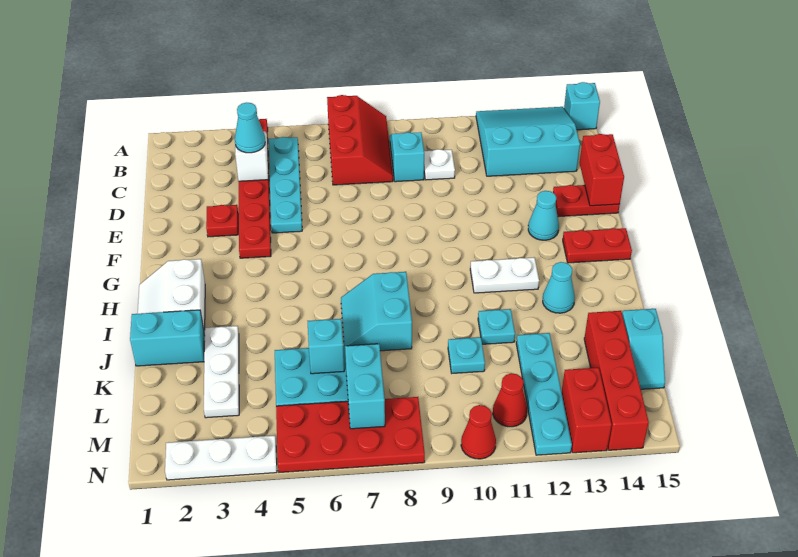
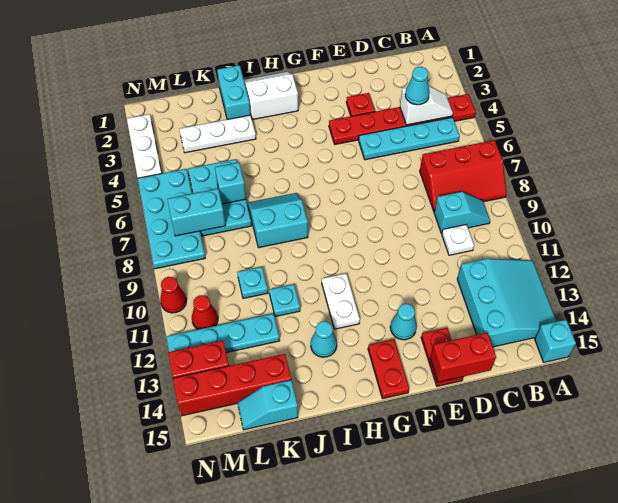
red 2x4 plate [276,397,425,472] -> cyan 2x4 plate [138,169,205,269]

